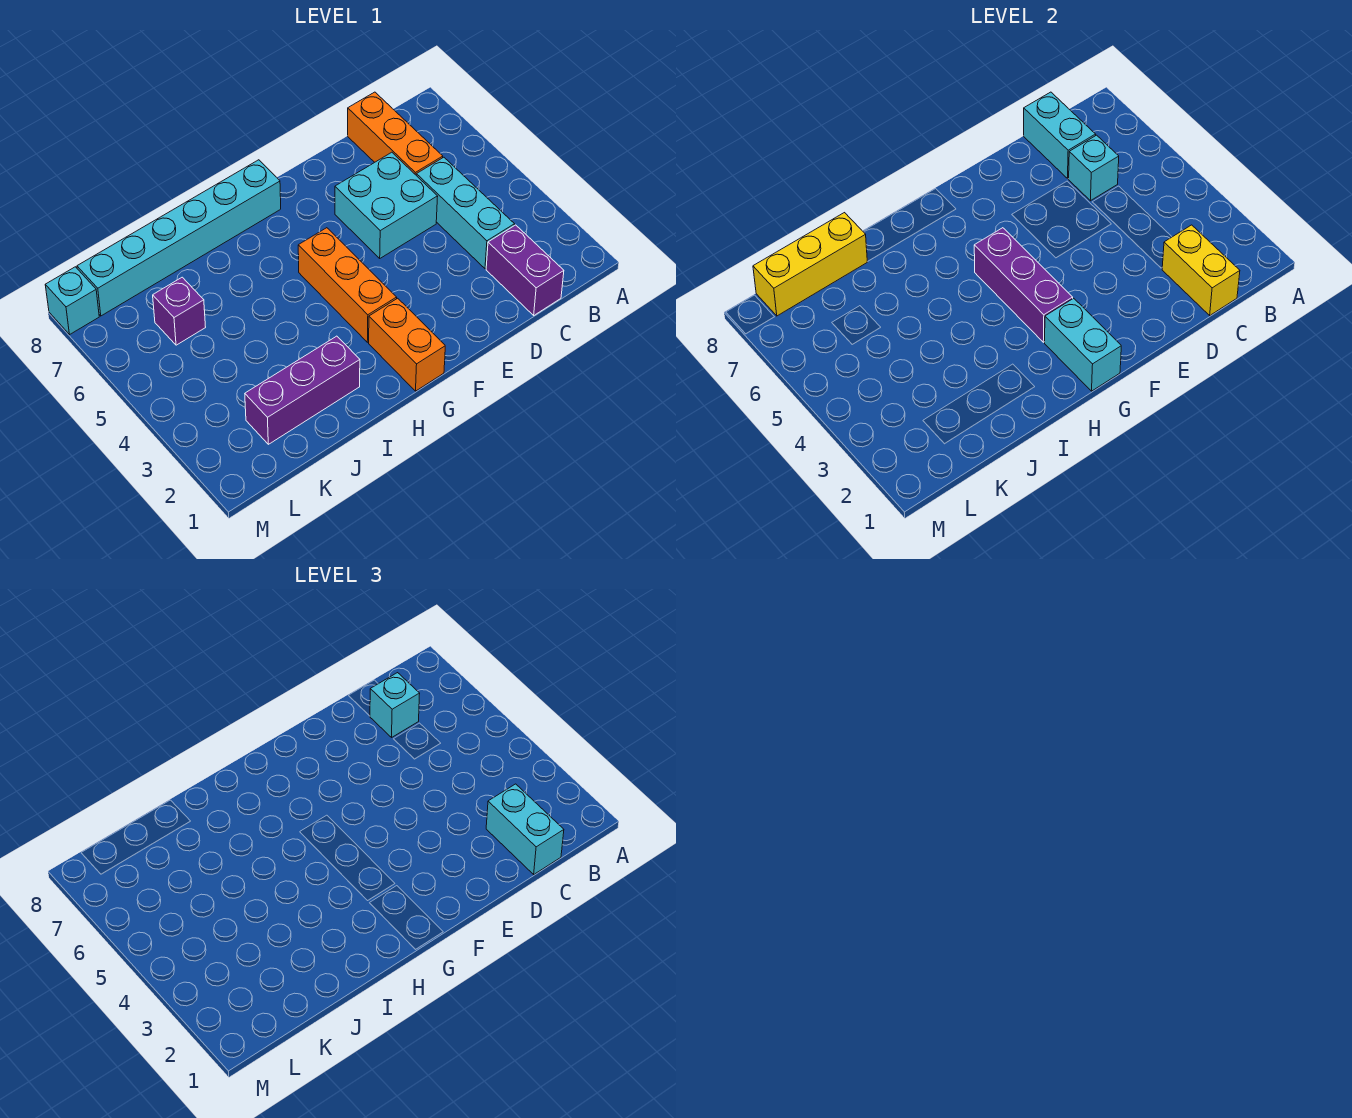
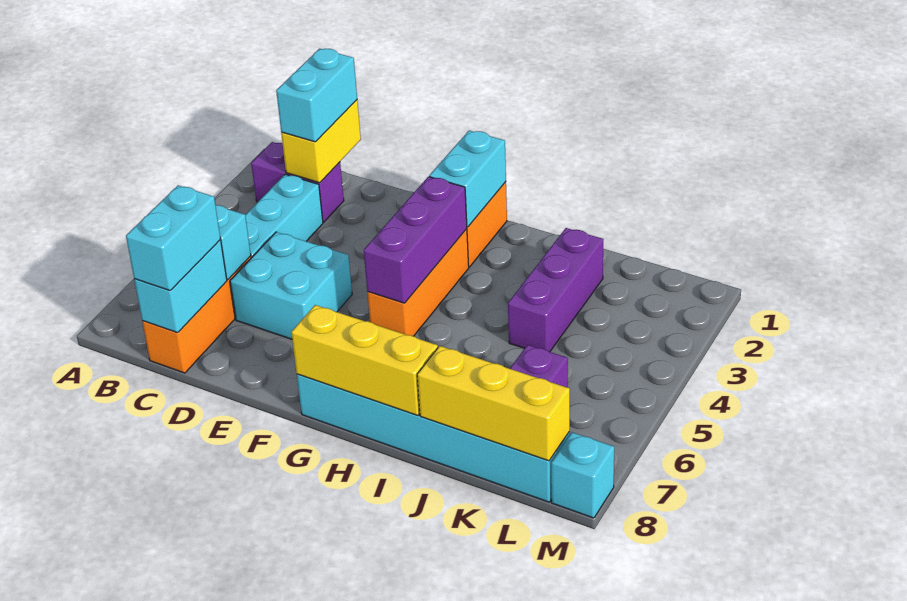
purple 1x2 brick [486,225,564,315] -> purple 1x2 brick turned to [251,142,344,222]
cyan 1x1 brick [370,673,420,737] -> cyan 1x2 brick [126,185,220,290]
none -> yellow 1x3 brick [291,305,438,415]
purple 1x3 brick [245,336,360,444] -> purple 1x3 brick turned to [508,228,603,352]

